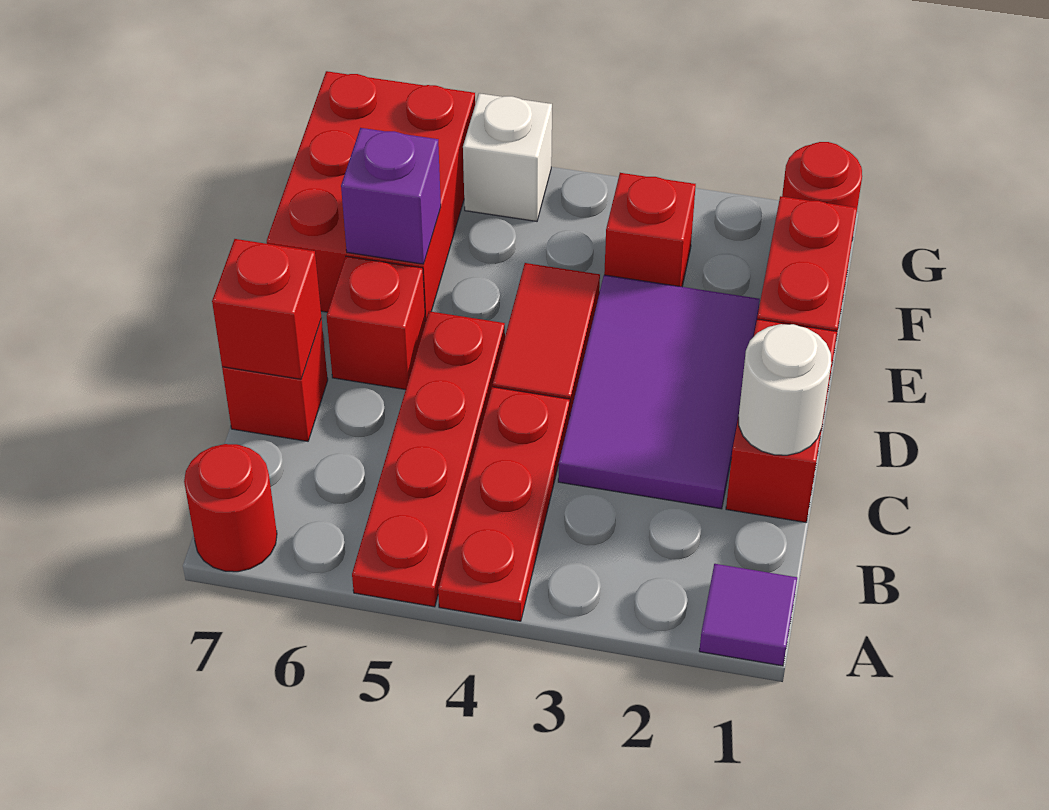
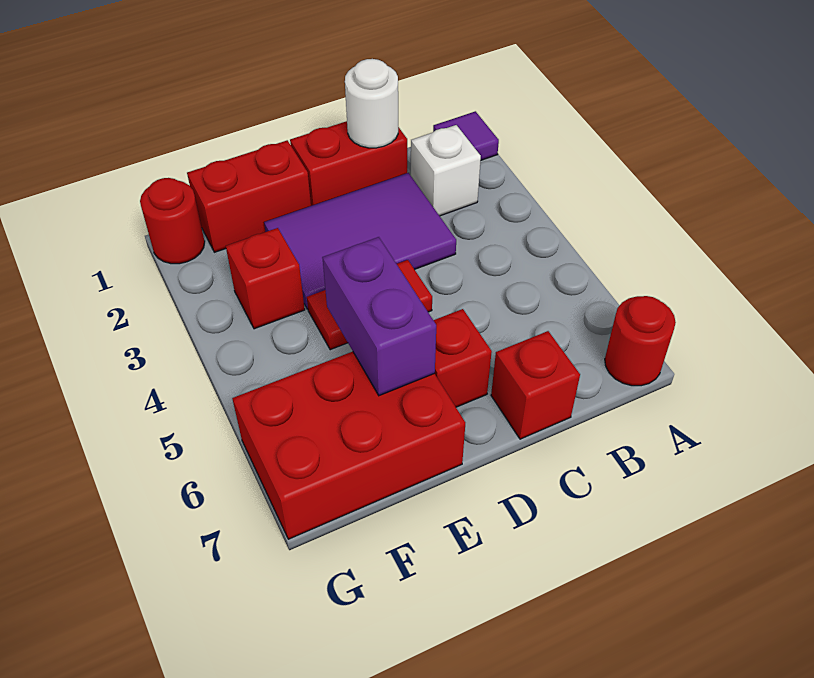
red 1x3 plate [438,387,570,621] -> none
red 1x4 plate [352,311,505,607] -> none
red 1x1 brick [212,239,321,379] -> none
purple 1x1 brick [341,128,441,264] -> purple 1x2 brick [322,237,436,396]
white 1x1 brick [463,93,552,221] -> white 1x1 brick moved to [411,125,481,216]

